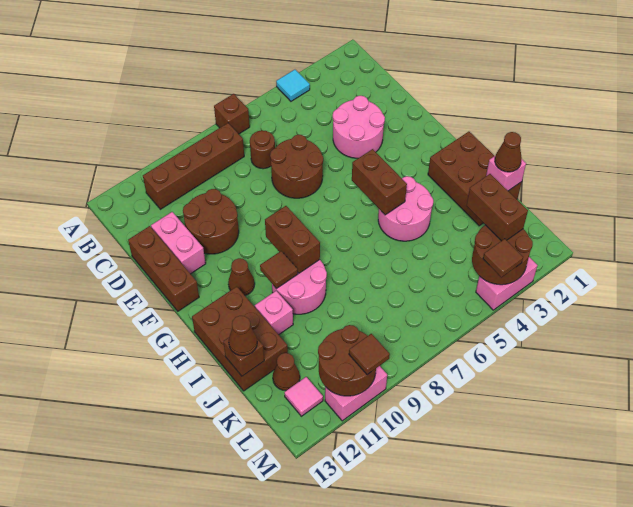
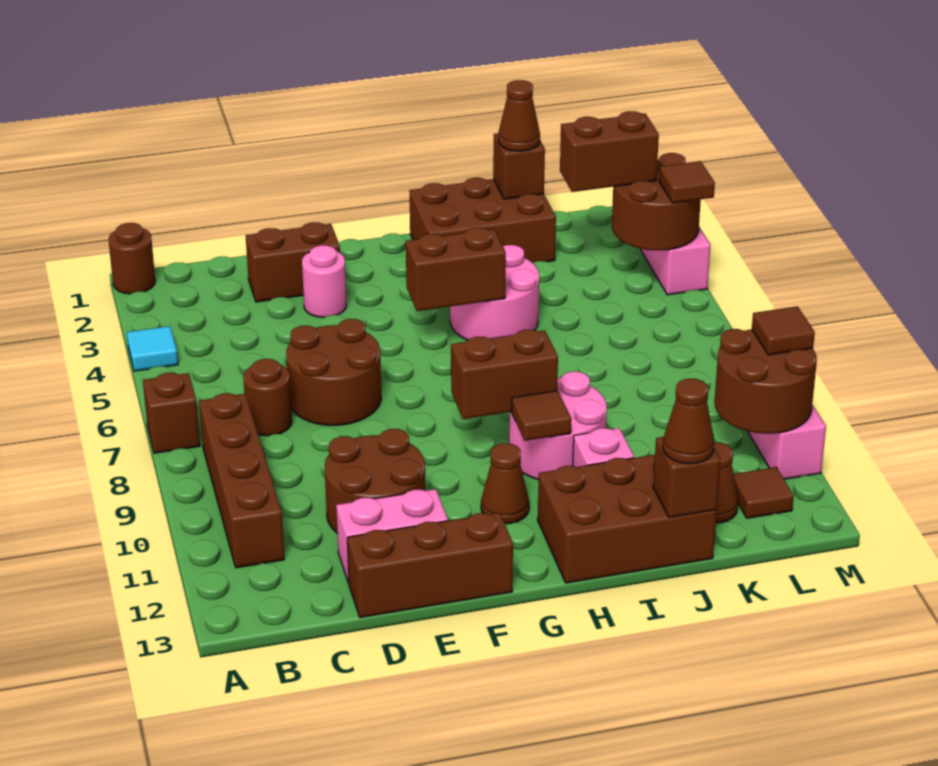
none -> brown 1x1 round brick [109,223,155,294]
none -> brown 1x2 brick [246,222,340,302]
pink 2x2 round brick [333,96,385,158] -> pink 1x1 round brick [302,245,347,317]
pink 1x1 brick [486,155,526,191] -> brown 1x1 brick [493,133,545,199]
pink 1x1 tile [284,377,323,416] -> brown 1x1 tile [733,467,794,518]

